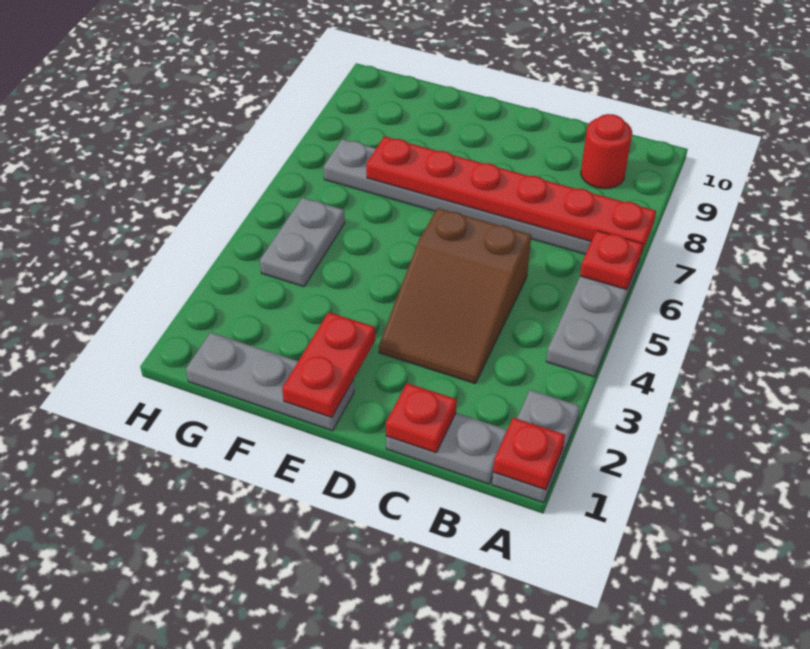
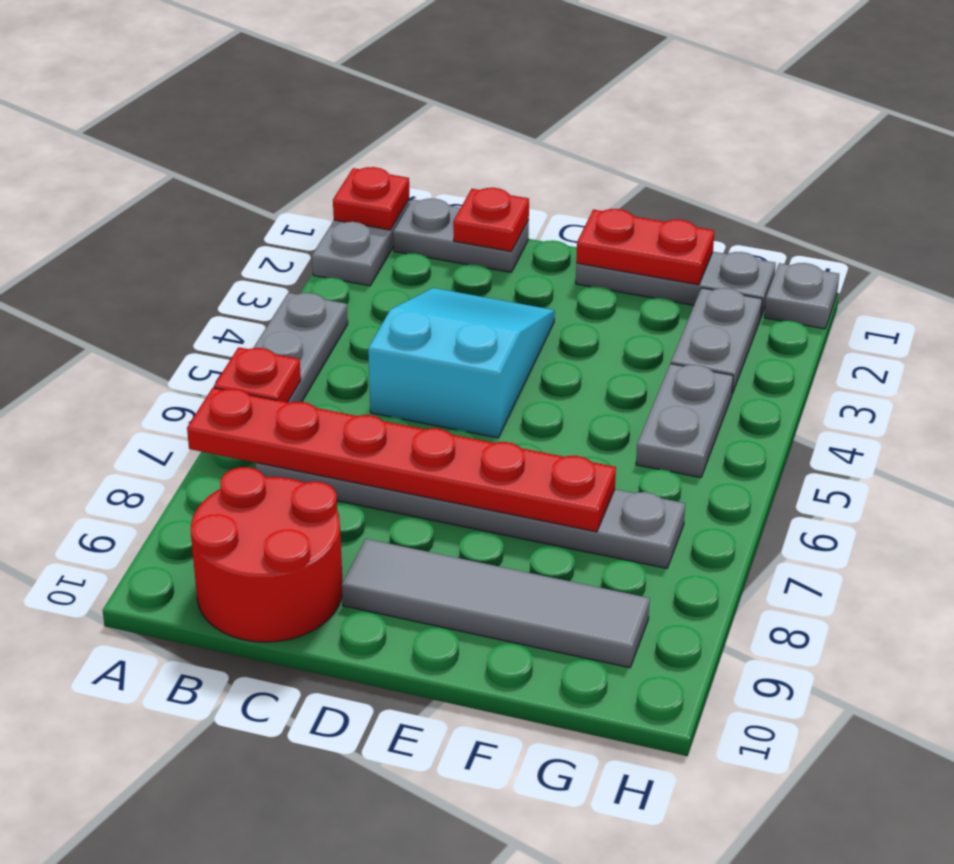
red 1x1 round brick [581,114,632,189] -> red 2x2 round brick [191,467,343,642]
brown 2x3 slope [379,208,531,384] -> cyan 2x3 slope [368,288,555,438]
none -> grey 1x4 tile [342,539,650,668]
red 1x2 plate [282,312,375,417] -> red 1x2 plate turned to [576,209,714,285]
none -> grey 1x2 plate [671,288,762,394]
none -> grey 1x1 plate [764,263,839,329]

